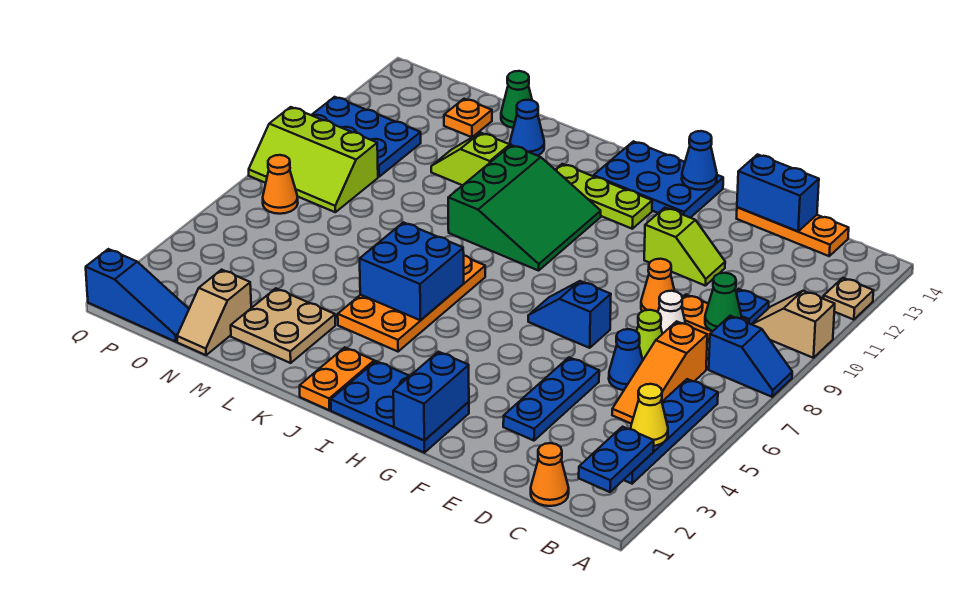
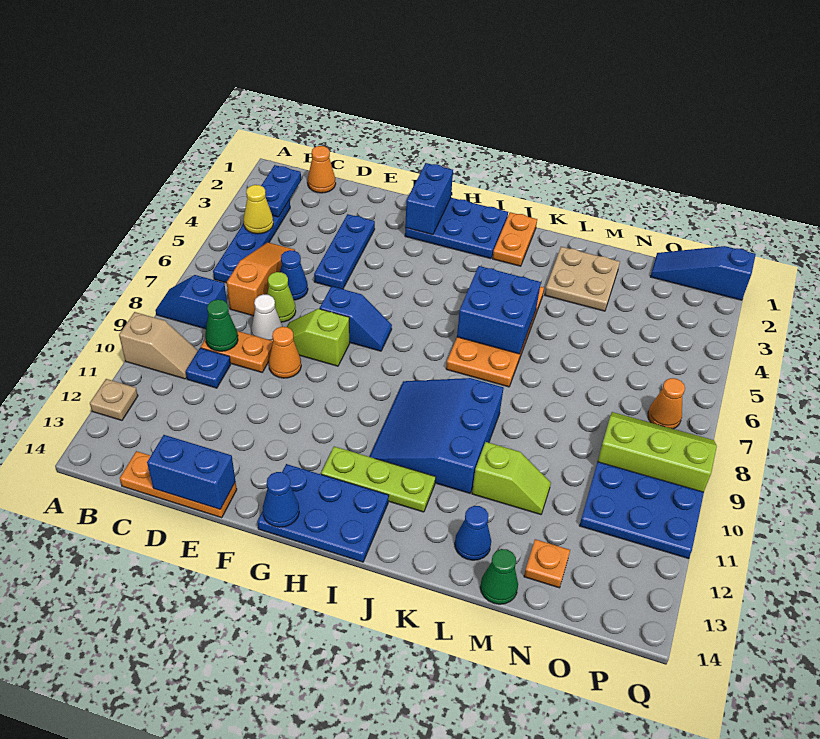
lime 1x2 slope [644,208,725,286] -> lime 1x2 slope moved to [287,309,350,366]
green 3x3 slope [448,145,601,271] -> blue 3x3 slope [369,378,503,493]
tan 1x2 slope [177,270,251,355] -> none

